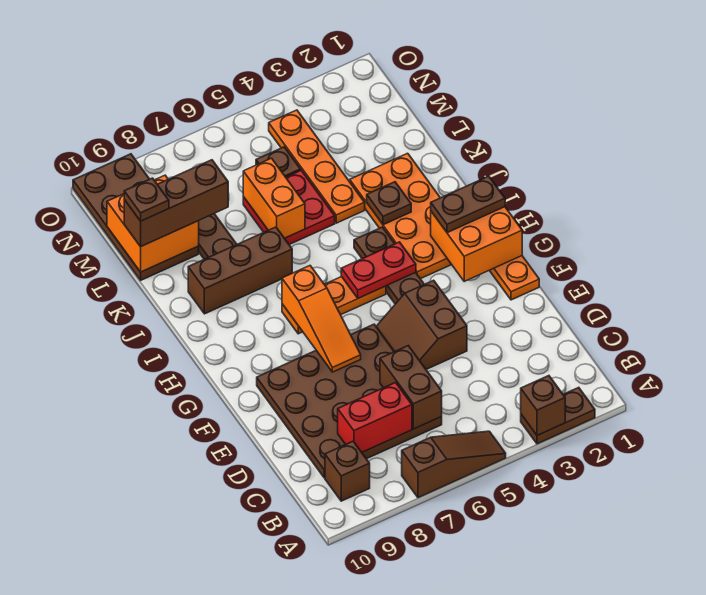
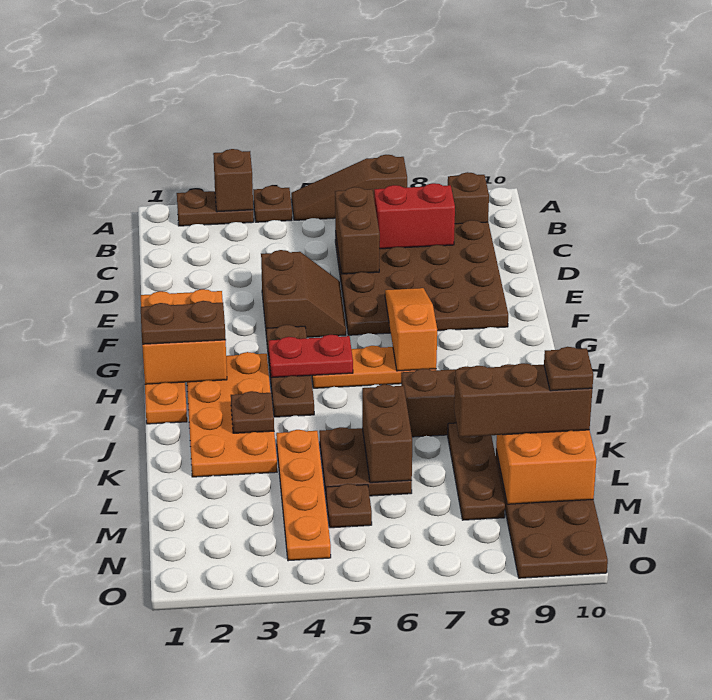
none -> brown 1x1 plate [253,186,292,222]
red 2x2 plate [243,170,335,245] -> brown 2x2 plate [319,427,412,496]
orange 1x2 brick [243,158,305,238] -> brown 1x2 brick [362,384,412,483]

